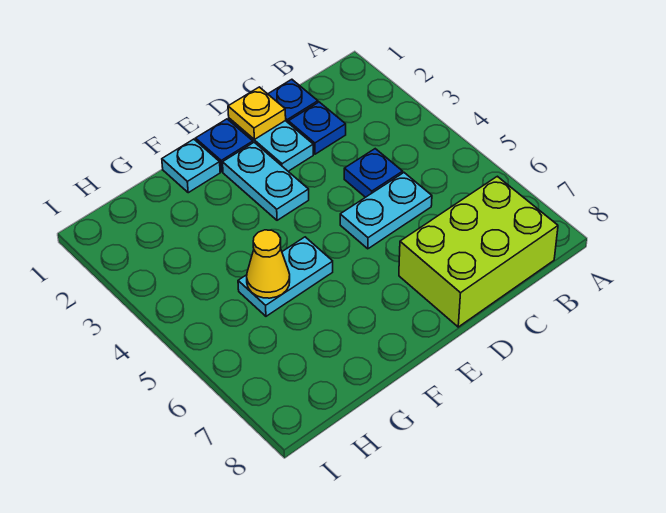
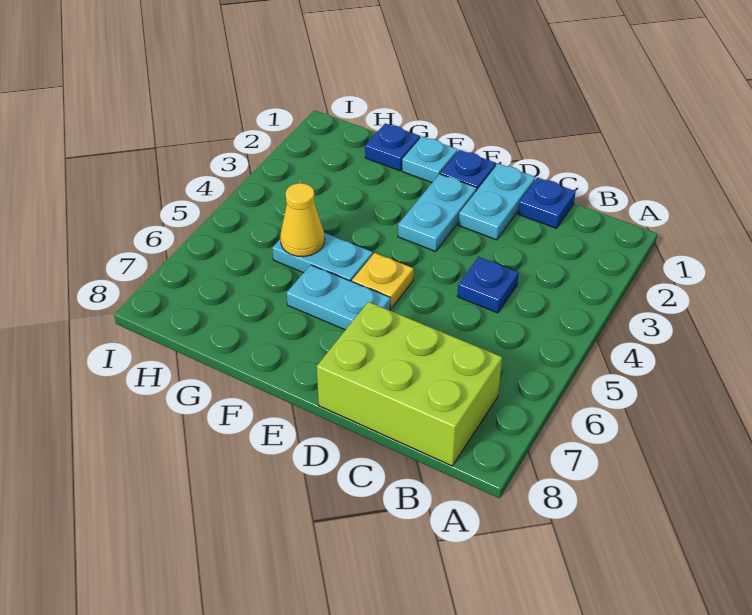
blue 1x1 plate [288,102,346,154] -> blue 1x1 plate moved to [365,123,420,171]
cyan 1x2 plate [340,173,432,249] -> cyan 1x2 plate moved to [287,265,390,330]
yellow 1x1 plate [228,87,286,139] -> yellow 1x1 plate moved to [352,253,413,309]

